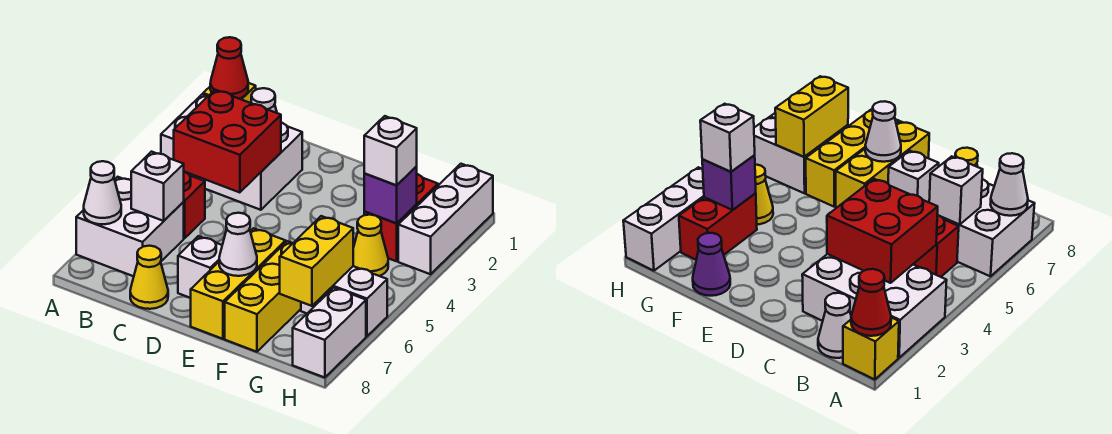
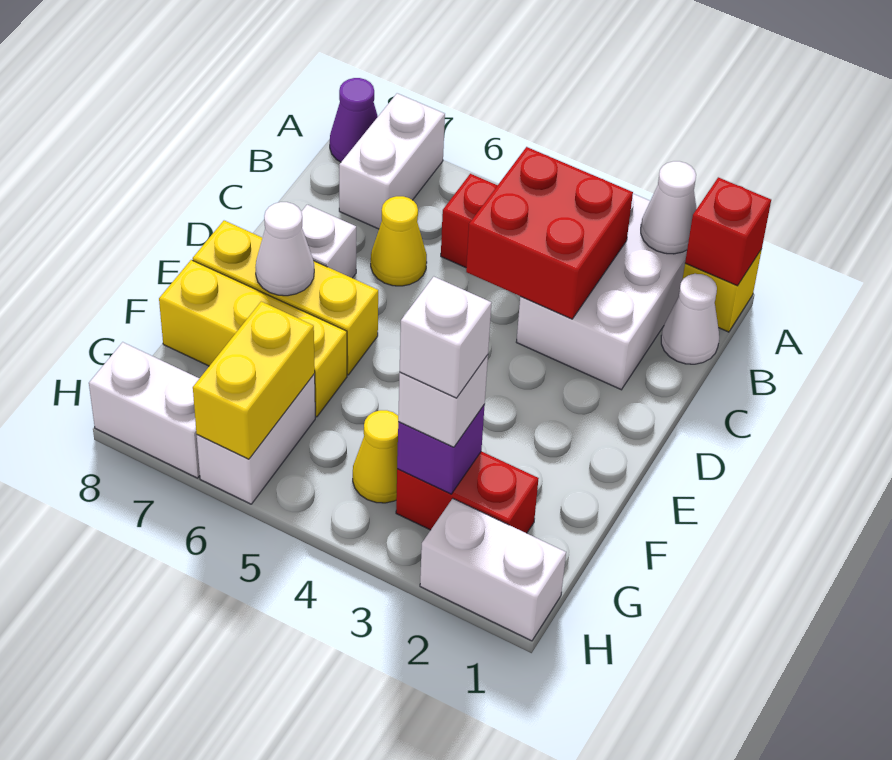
red 1x1 cone [210,37,248,99] -> red 1x1 brick [685,177,771,286]
white 2x2 brick [76,177,184,276] -> white 1x2 brick [339,93,445,229]
white 1x1 cone [84,161,121,224] -> white 1x1 cone moved to [641,161,697,254]
white 1x1 brick [131,152,184,221] -> white 1x1 brick moved to [400,277,491,398]
yellow 1x1 cone [130,246,168,309] -> yellow 1x1 cone moved to [371,196,427,286]
purple 1x1 cone [693,233,730,296] -> purple 1x1 cone moved to [330,78,378,162]
yellow 1x2 brick [280,216,353,306] -> yellow 1x2 brick turned to [193,302,315,459]
white 1x3 brick [398,164,493,274] -> white 1x2 brick [420,499,566,641]

